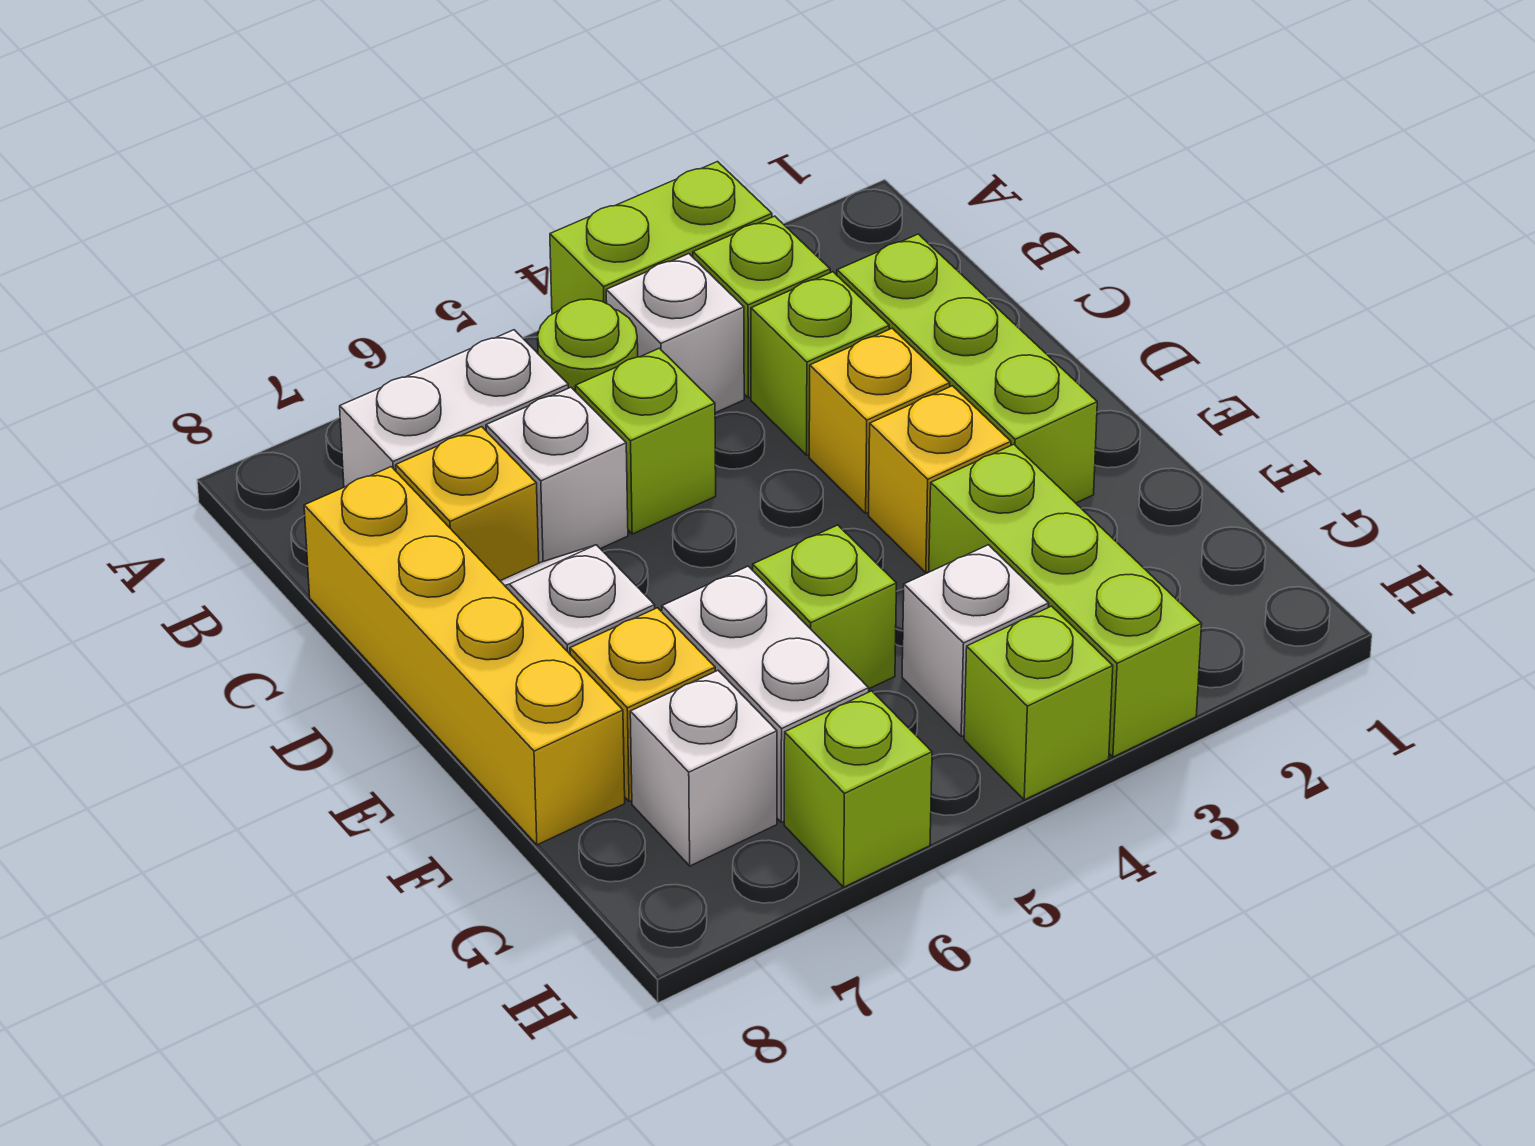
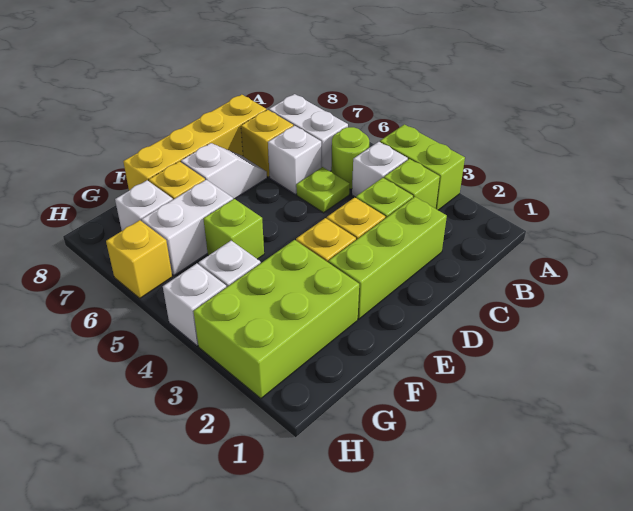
lime 1x1 brick [575,348,716,534] -> lime 1x1 plate [296,167,350,213]
lime 1x3 brick [929,444,1202,757] -> lime 2x3 brick [193,240,359,399]
lime 1x1 brick [964,606,1113,800] -> white 1x1 brick [163,264,226,346]
lime 1x1 brick [784,691,932,887] -> yellow 1x1 brick [106,220,172,298]

